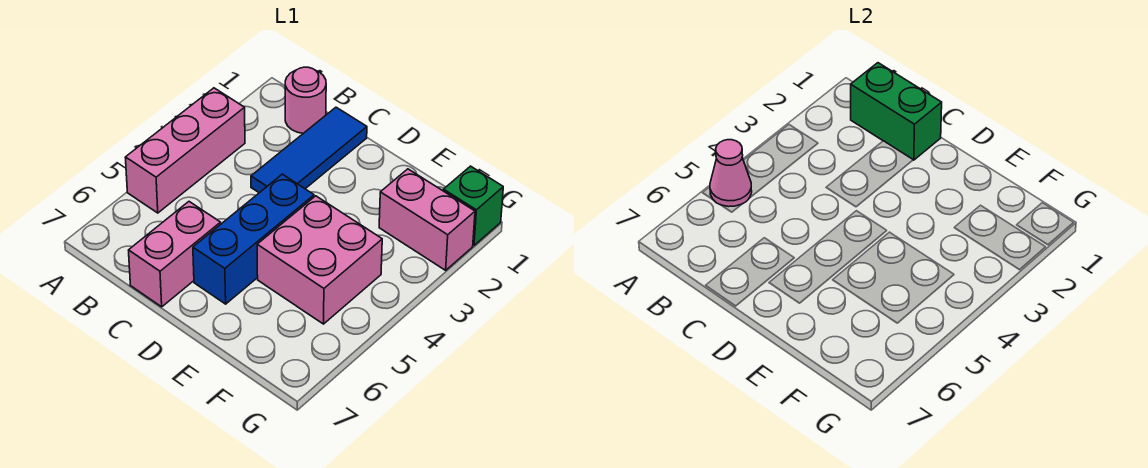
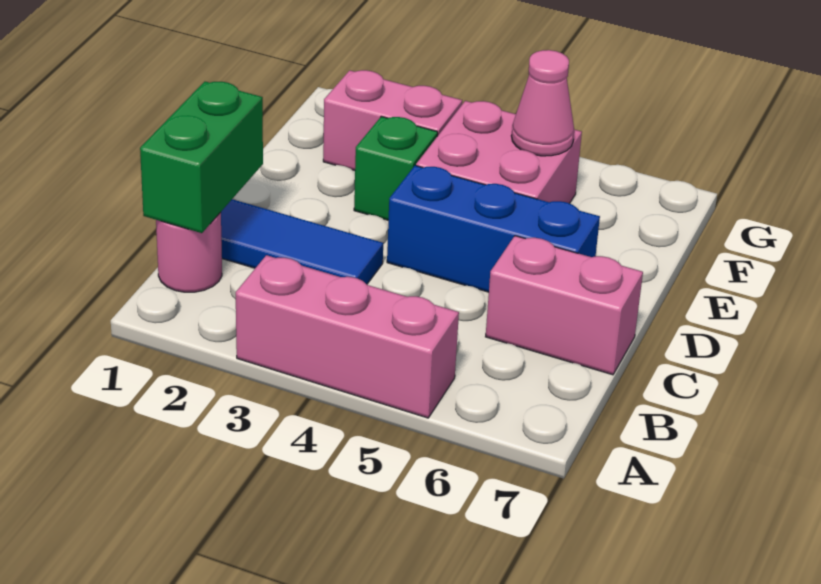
pink 1x1 cone [710,140,752,207] -> pink 1x1 cone moved to [511,50,574,156]
pink 1x2 brick [379,169,475,270] -> pink 1x2 brick turned to [323,70,462,171]
green 1x1 brick [443,166,503,245] -> green 1x1 brick moved to [354,116,438,220]

